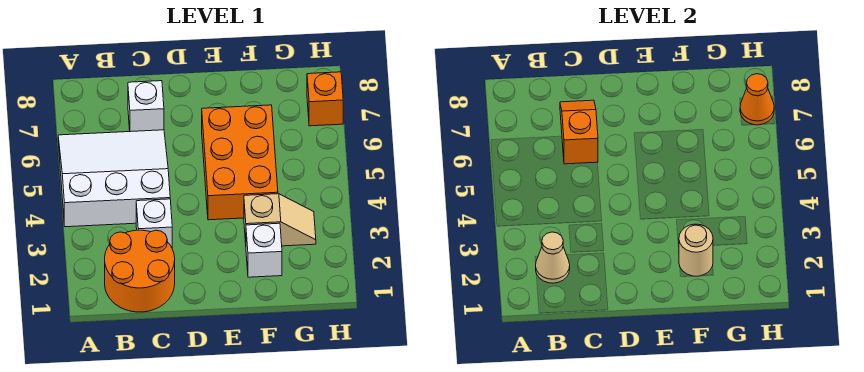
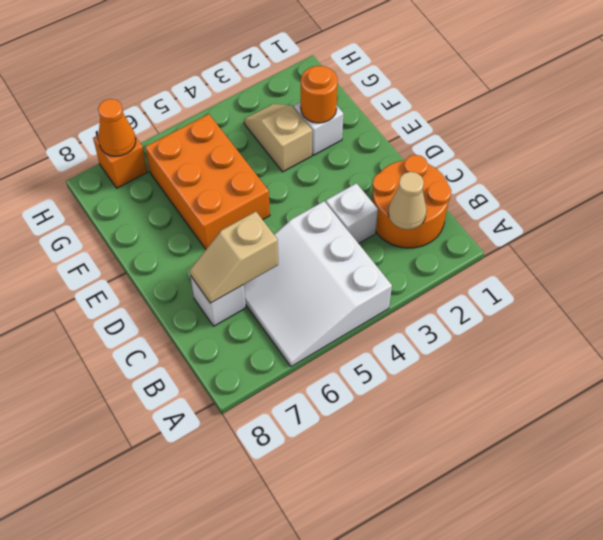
orange 1x2 slope [560,100,598,164] -> tan 1x2 slope [190,212,278,303]
orange 2x3 brick [202,105,278,220] -> orange 2x3 brick turned to [145,114,270,249]
tan 1x1 round brick [679,224,713,276] -> orange 1x1 round brick [301,66,338,123]

